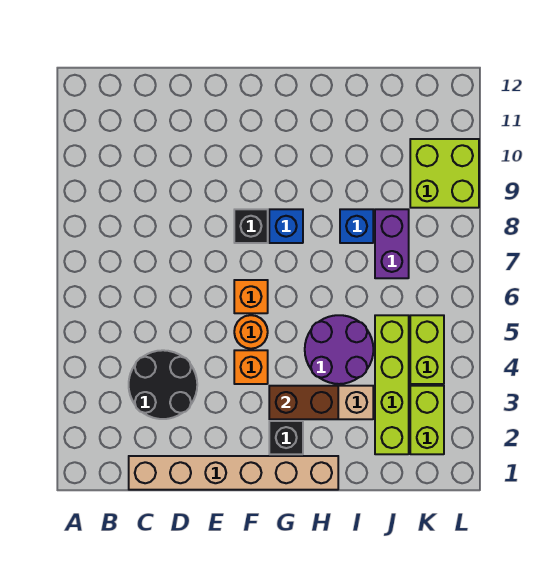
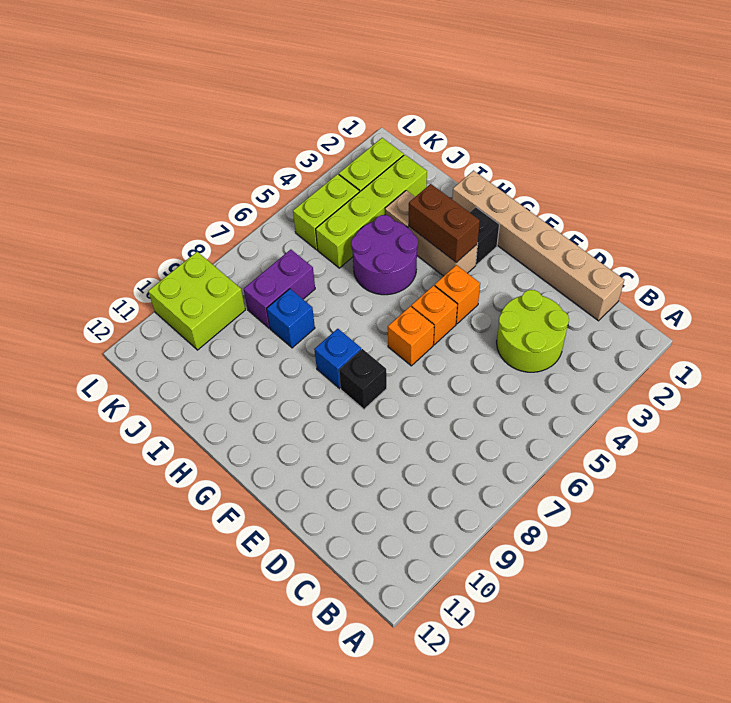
black 2x2 round brick [129,350,197,419] -> lime 2x2 round brick [497,290,569,372]
orange 1x1 round brick [234,315,268,349] -> orange 1x1 brick [411,285,457,345]

